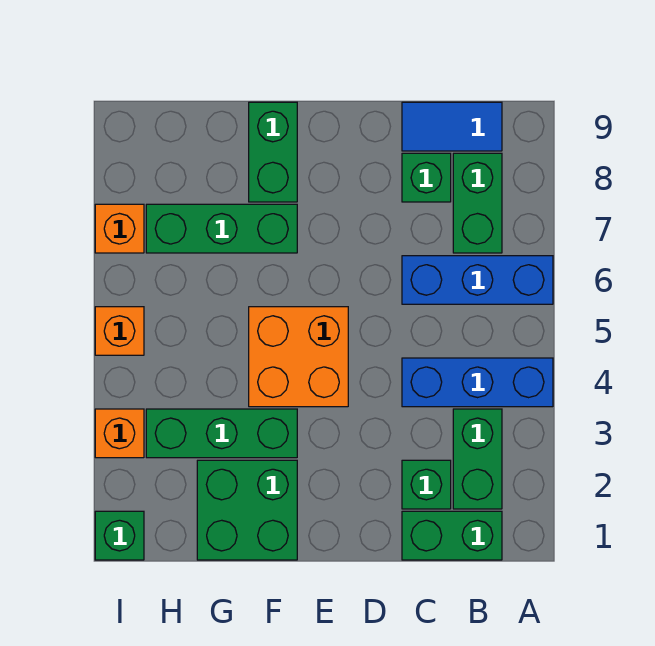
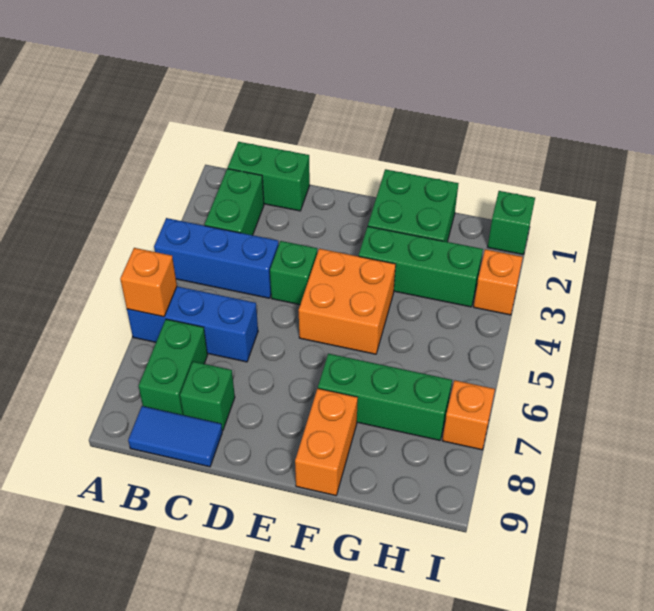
green 1x1 brick [402,460,451,509] -> green 1x1 brick moved to [270,241,317,305]
green 1x2 brick [249,102,297,202] -> orange 1x2 brick [295,389,358,496]
orange 1x1 brick [95,307,144,355] -> orange 1x1 brick moved to [120,248,177,317]

